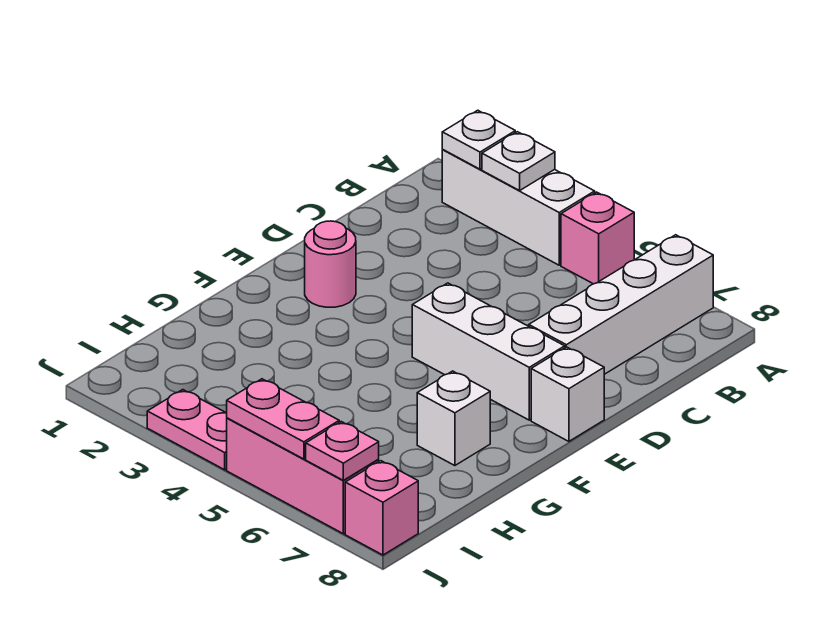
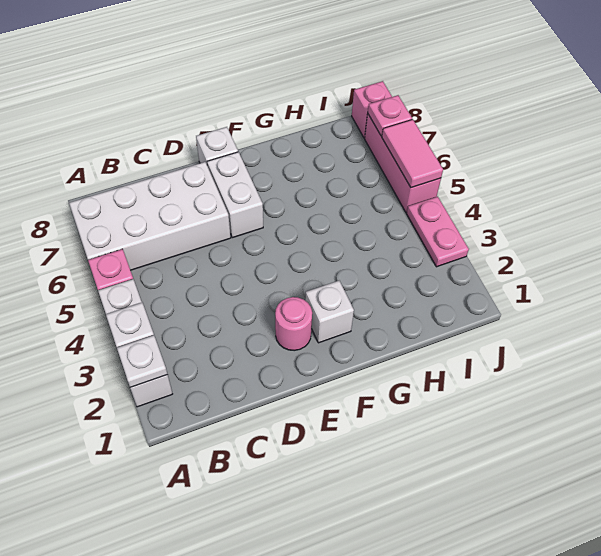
white 1x4 brick [529,235,713,374] -> white 2x4 brick [69,162,231,270]
white 1x3 brick [412,283,565,420] -> white 1x2 brick [207,152,263,238]
white 1x1 brick [417,371,490,466] -> white 1x1 brick moved to [305,281,354,343]
pink 1x2 plate [227,379,339,459] -> pink 1x2 tile [382,120,443,188]

